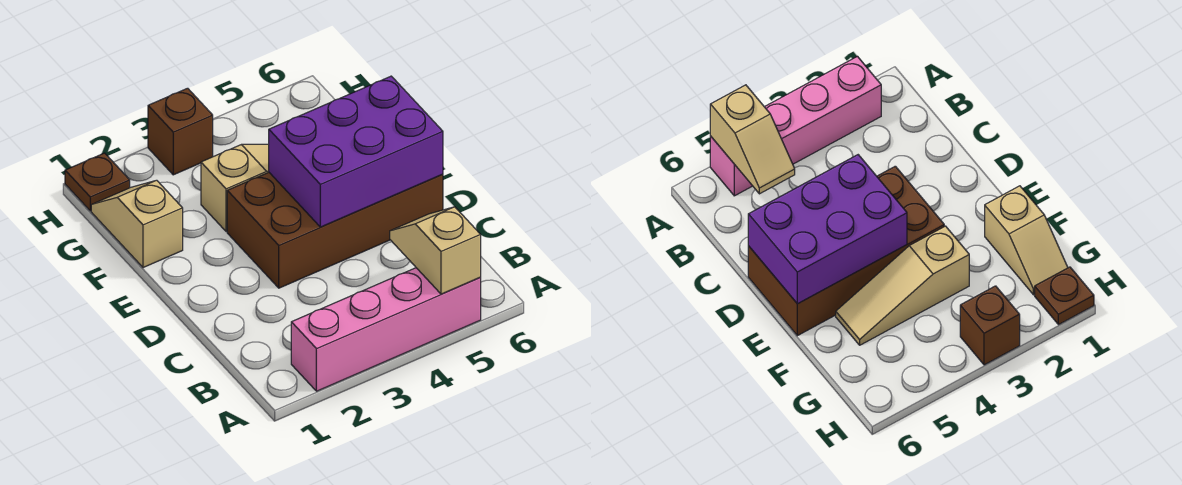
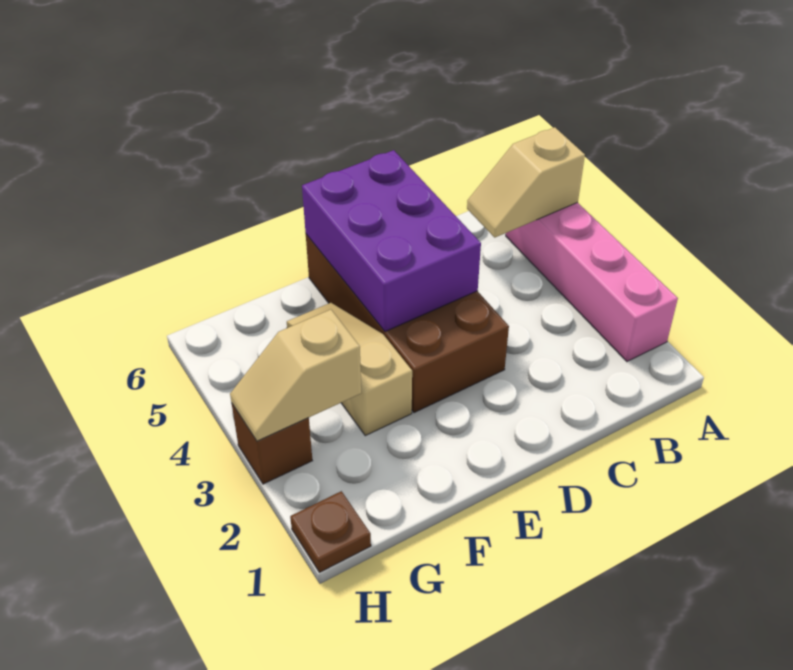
tan 1x2 slope [91,180,183,268] -> tan 1x2 slope moved to [230,310,361,441]

